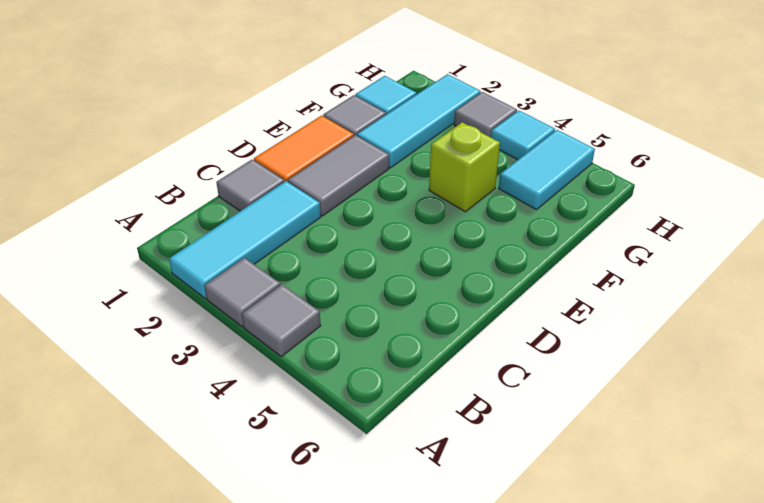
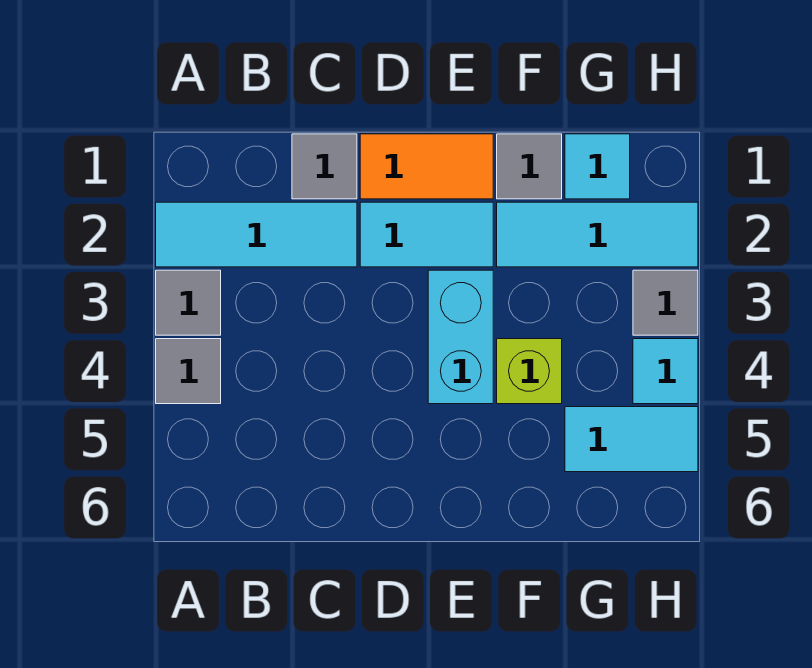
grey 1x2 tile [288,135,389,216] -> cyan 1x2 tile [360,202,493,267]
none -> cyan 1x2 brick [428,270,493,404]

